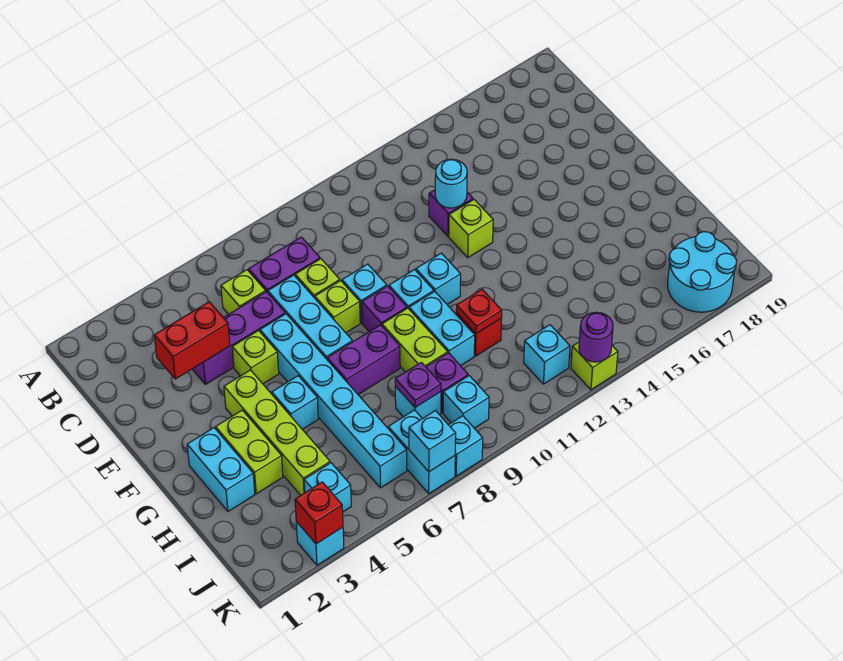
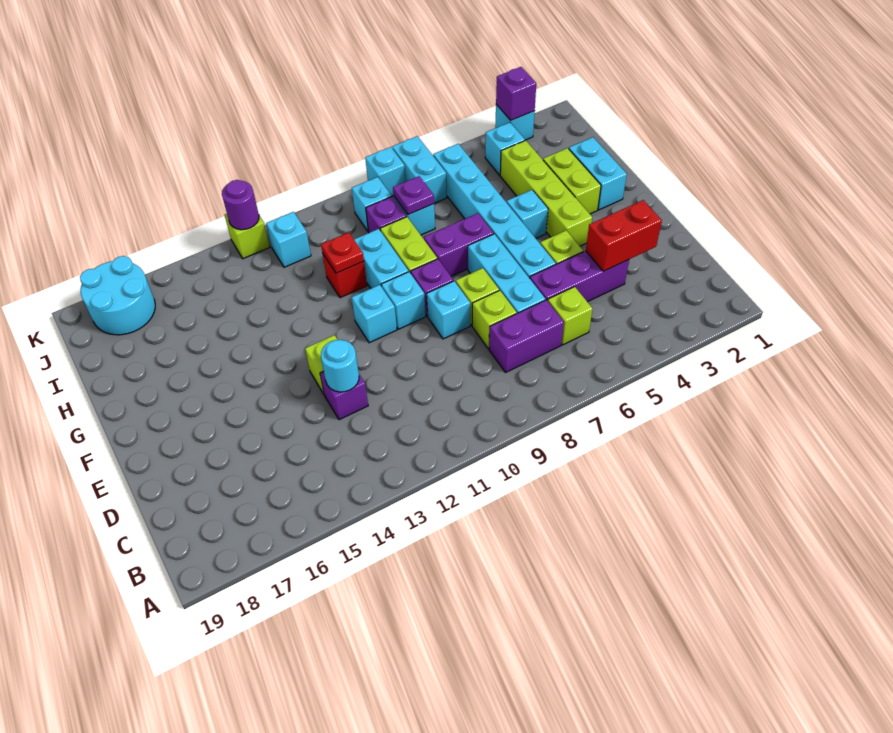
red 1x1 brick [295,482,343,544] -> purple 1x1 brick [496,67,536,120]
cyan 1x1 brick [409,411,456,472] -> none

